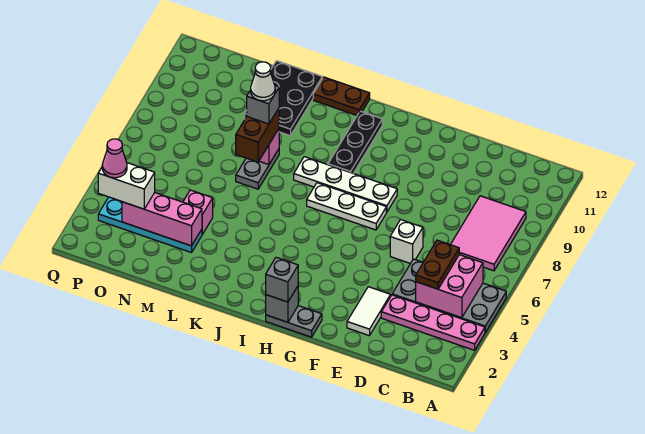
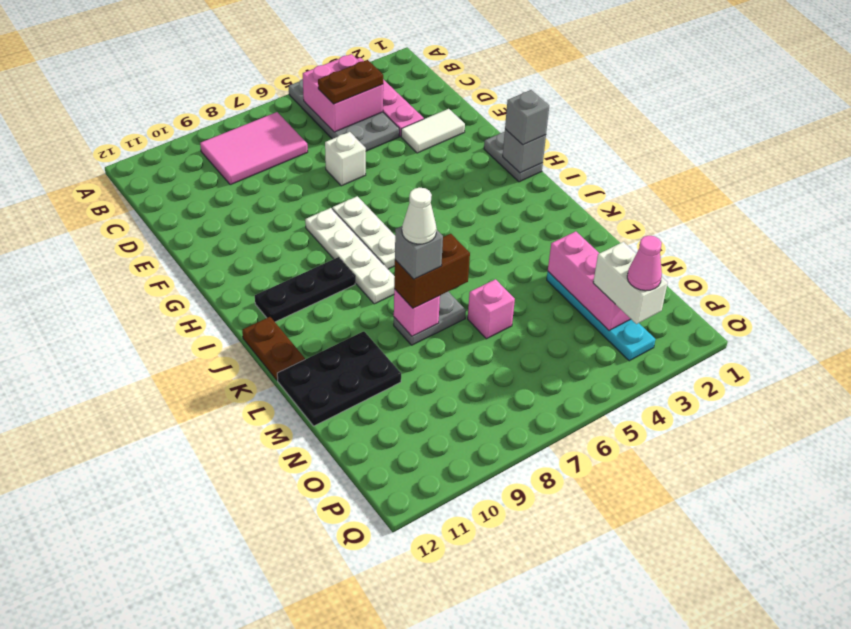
pink 1x1 brick [183,190,213,234] -> pink 1x1 brick moved to [468,279,515,339]

